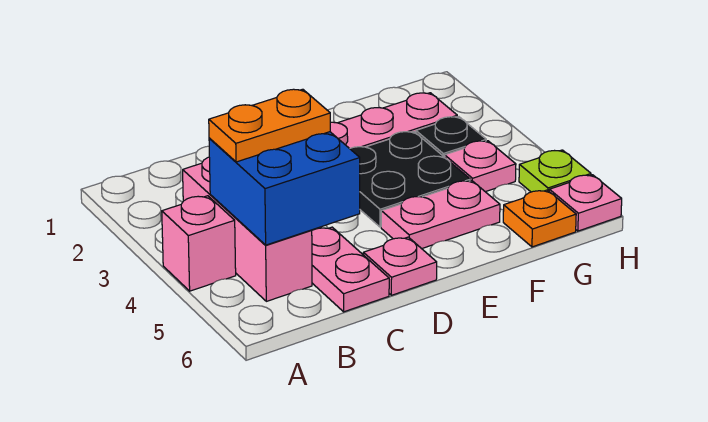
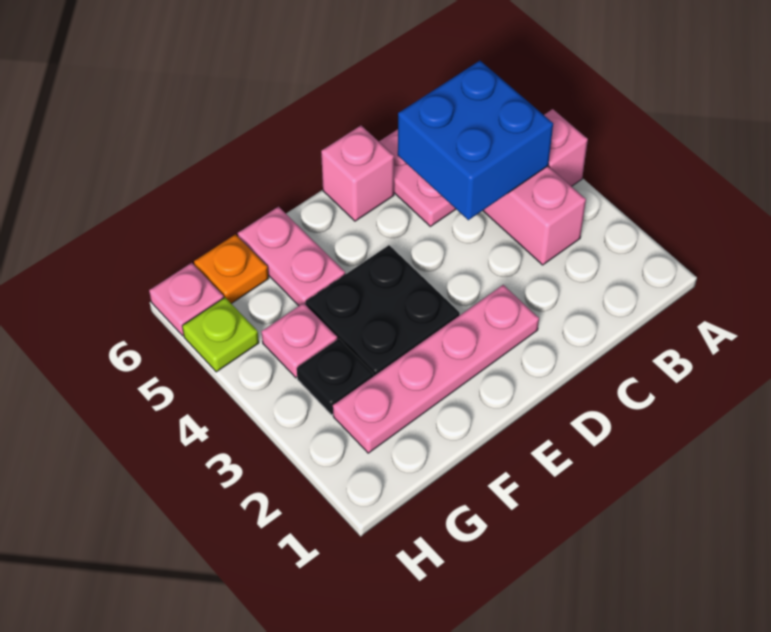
orange 1x2 plate [209,89,330,162] -> none
pink 1x1 plate [363,237,437,295] -> pink 1x1 brick [321,126,394,221]
pink 1x2 plate [381,180,500,249] -> pink 1x2 plate turned to [238,207,345,306]

